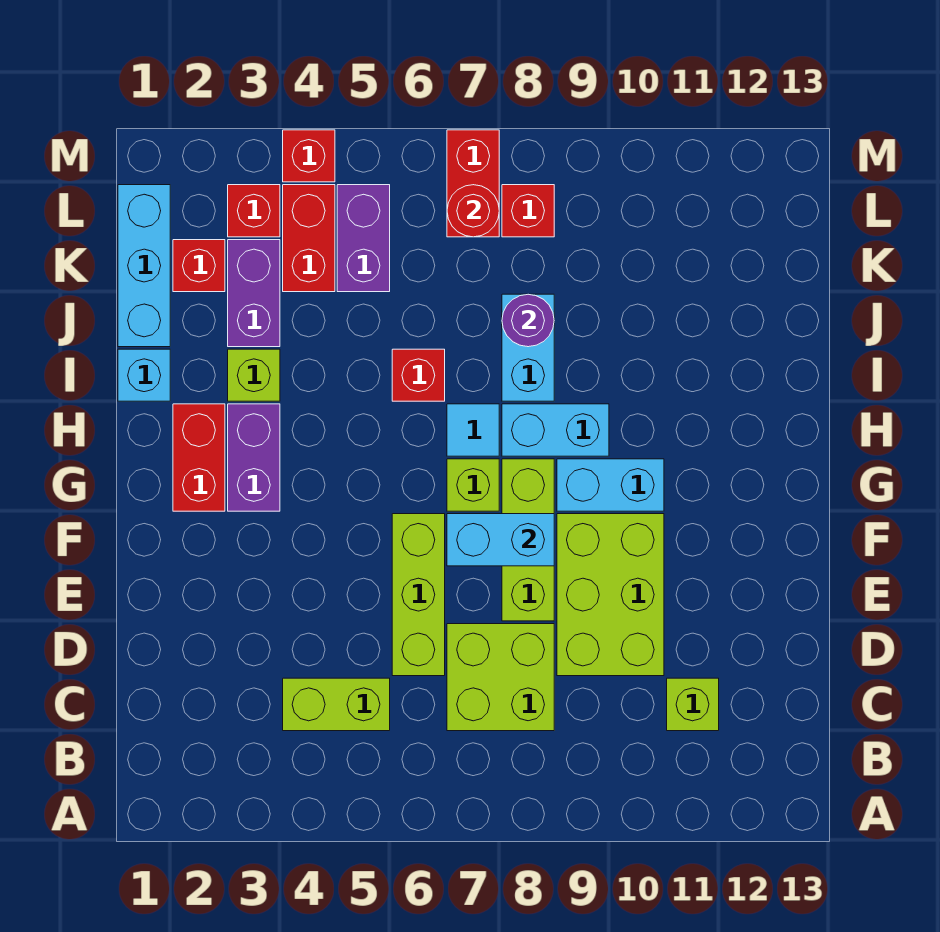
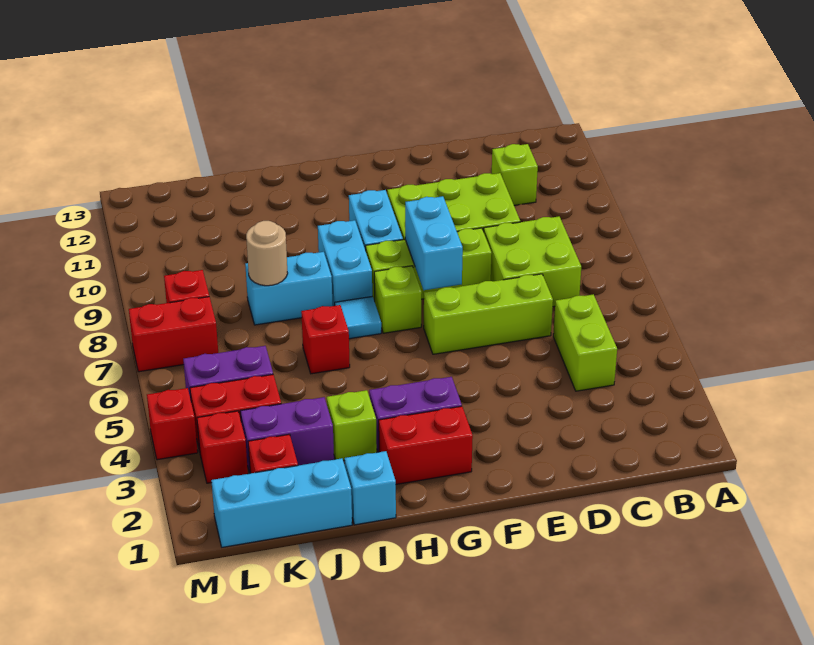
purple 1x1 round brick [502,294,554,347] -> tan 1x1 round brick [246,221,288,286]
red 1x1 round brick [447,185,499,237] -> none

